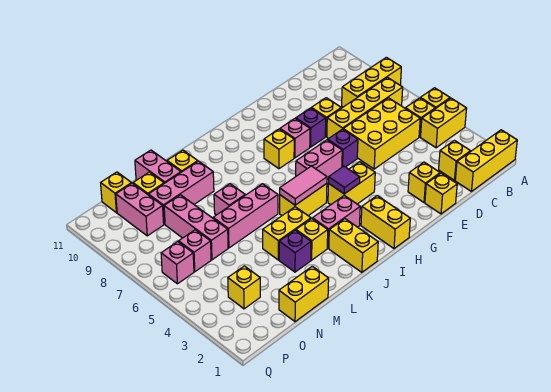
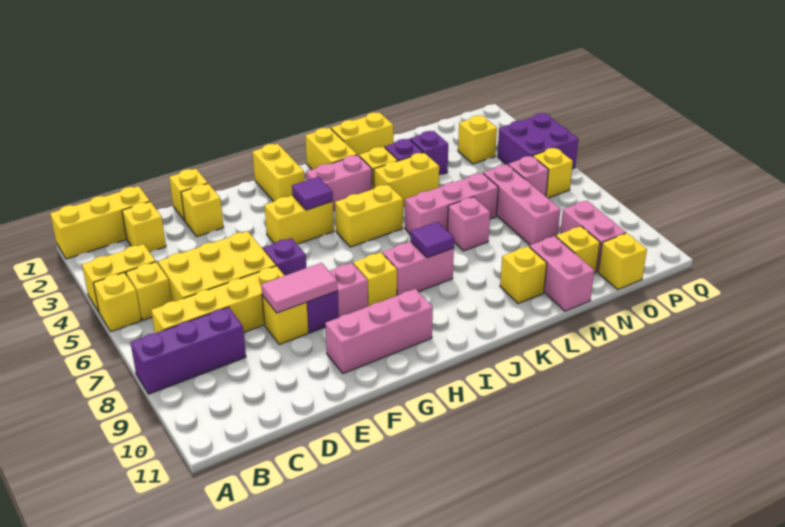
yellow 1x3 brick [342,57,401,107] -> purple 1x3 brick [130,307,246,394]
pink 1x2 brick [296,140,342,180] -> pink 1x2 brick moved to [382,242,454,295]
pink 1x2 tile [280,166,327,205] -> pink 1x2 tile moved to [261,263,337,313]
none -> purple 1x1 tile [411,222,454,258]
pink 1x3 brick [149,161,214,224] -> pink 1x3 brick moved to [325,289,433,374]
yellow 1x2 brick [279,266,329,322] -> yellow 1x2 brick moved to [331,112,393,156]
none -> purple 1x1 brick [410,131,448,175]
none -> purple 2x2 brick [497,113,578,169]
pink 1x1 brick [161,242,194,284] -> yellow 1x1 brick [533,148,573,198]

